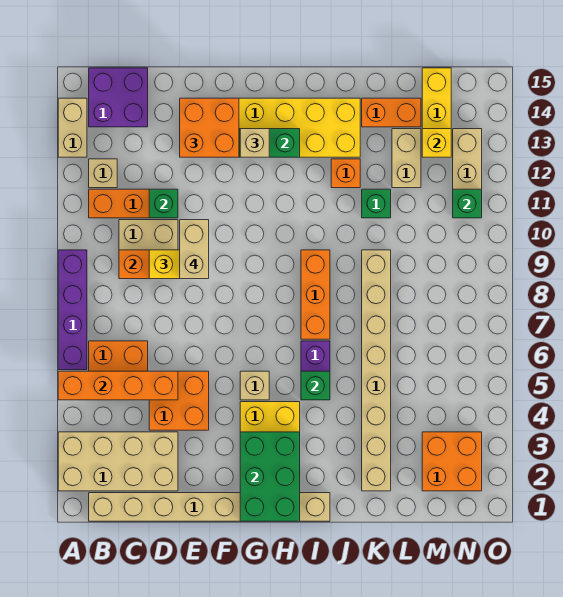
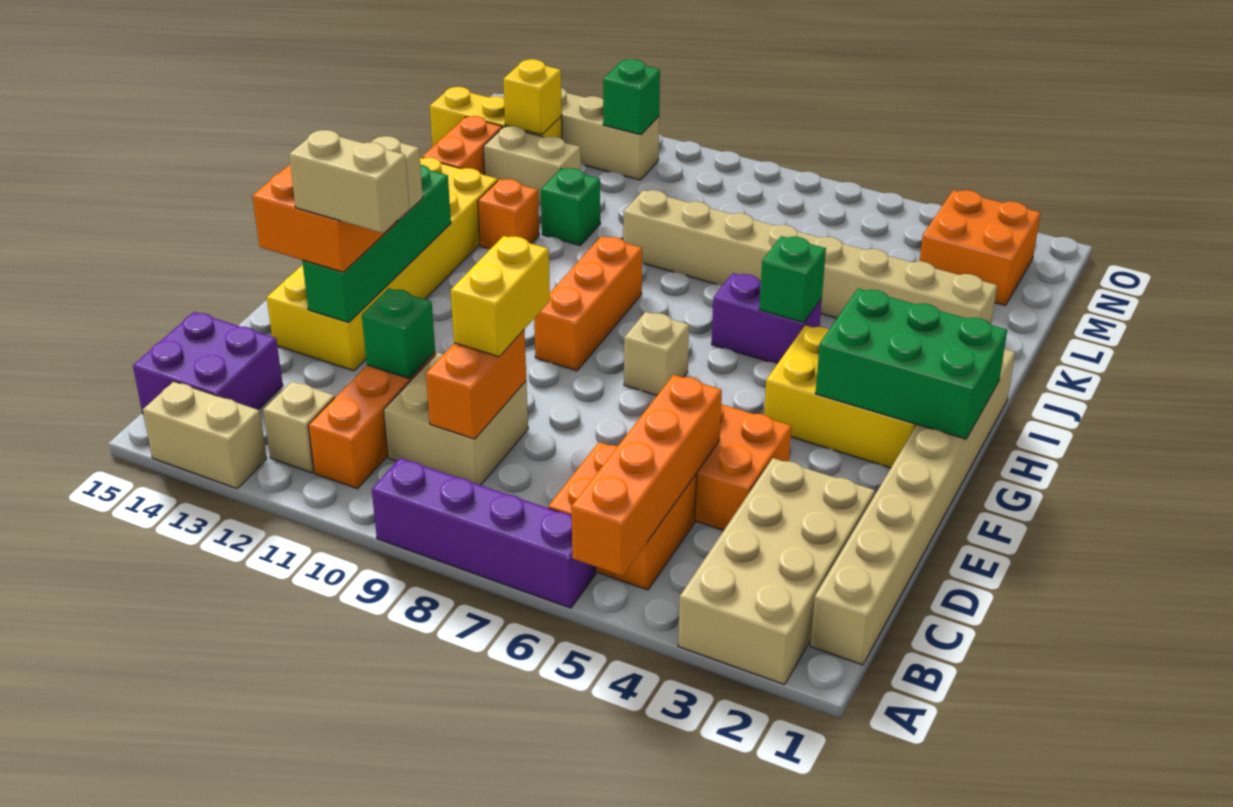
tan 1x2 brick [180,220,209,279] -> tan 1x2 brick moved to [289,130,409,233]
tan 1x1 brick [240,371,269,400] -> tan 1x1 brick moved to [624,312,689,395]
orange 1x3 brick [301,250,330,339] -> orange 1x3 brick turned to [534,236,642,371]

